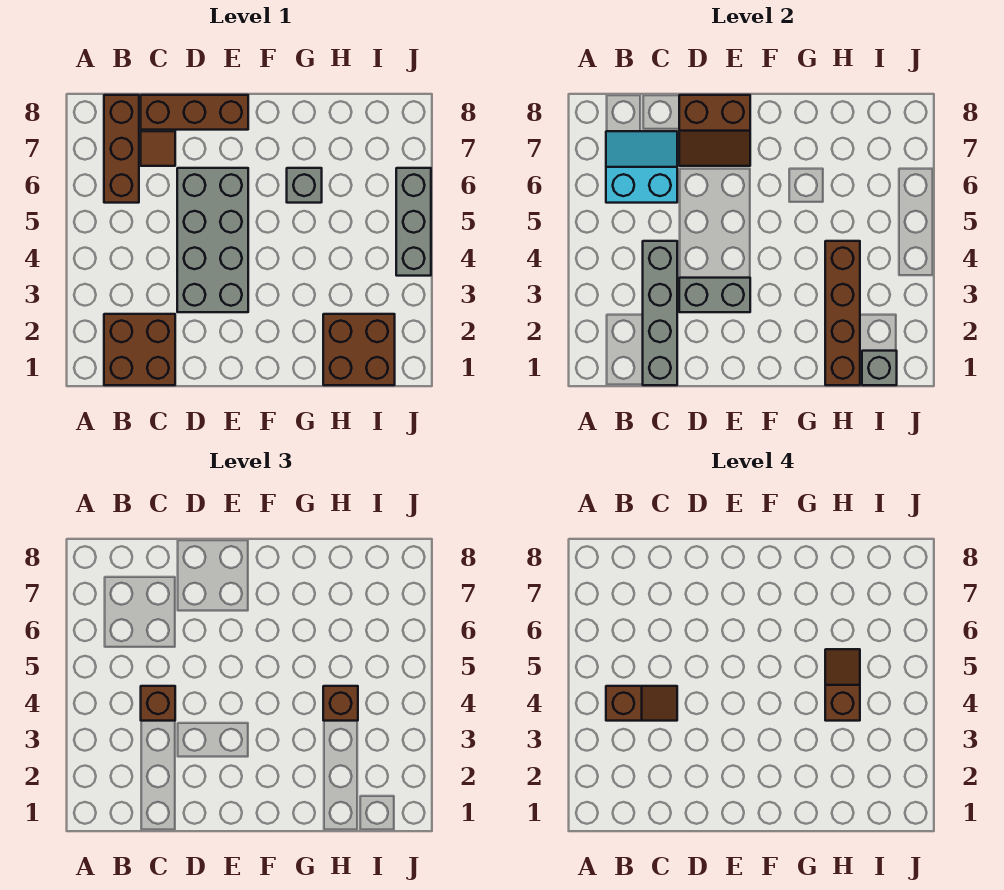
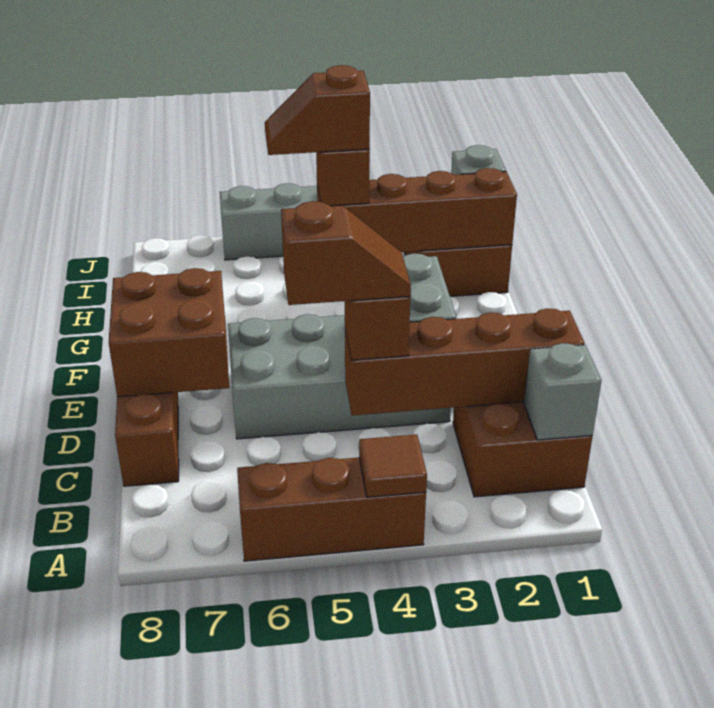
brown 1x2 slope [606,686,677,721] -> brown 1x2 slope turned to [281,201,411,305]
brown 1x3 brick [104,95,139,203] -> brown 1x3 brick moved to [237,457,426,561]
cyan 2x2 slope [606,131,677,203] -> none
grey 1x4 brick [643,241,677,385] -> brown 1x4 brick [345,308,585,416]
brown 1x1 tile [141,131,175,166] -> brown 1x1 tile moved to [359,434,427,497]
brown 2x2 slope [679,95,750,166] -> brown 2x2 brick [109,268,229,397]
grey 1x1 brick [287,168,322,203] -> grey 1x1 brick moved to [524,343,601,440]

